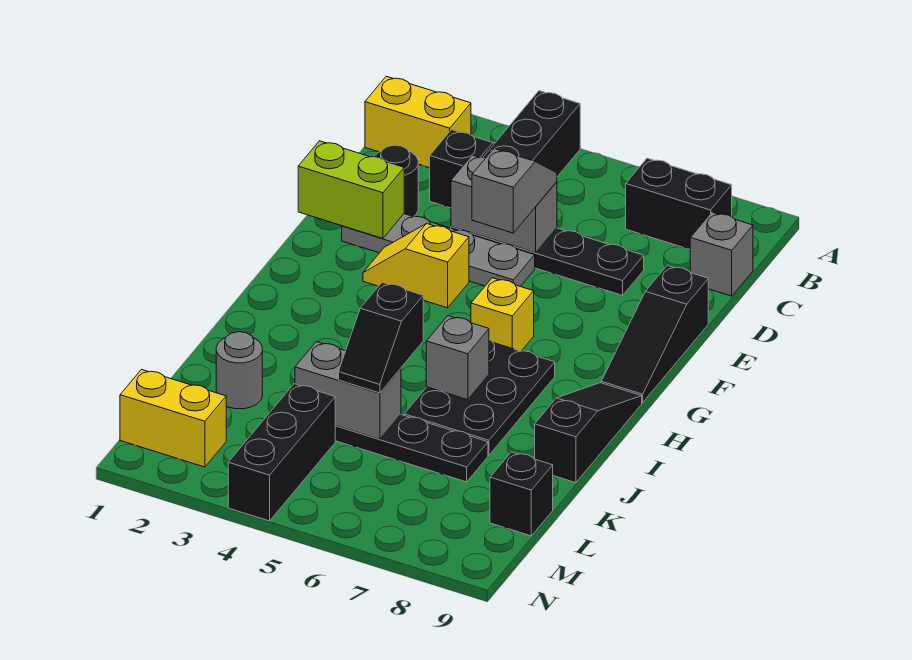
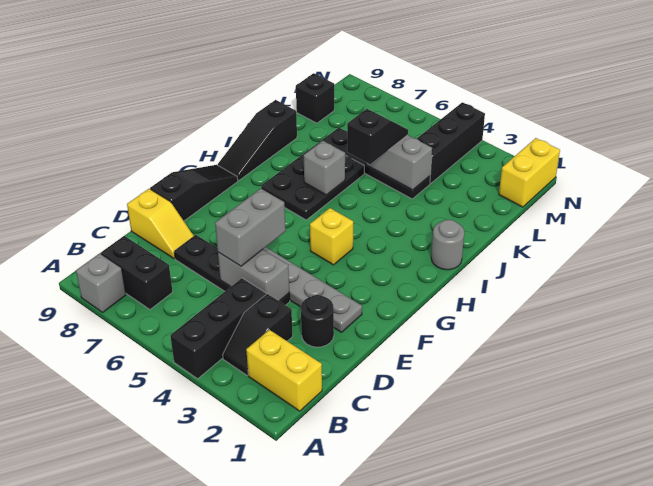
grey 1x1 brick [690,212,753,296] -> grey 1x1 brick moved to [76,253,126,312]
grey 1x2 slope [472,149,557,233] -> grey 1x2 brick [215,188,286,266]
lime 1x2 brick [298,141,404,238] -> none
yellow 1x2 slope [363,224,469,308] -> yellow 1x2 slope moved to [127,189,194,259]
yellow 1x1 brick [471,278,534,351] -> yellow 1x1 brick moved to [310,208,353,265]
grey 1x1 round brick [216,332,262,409] -> grey 1x1 round brick moved to [431,220,464,270]
yellow 1x2 brick [120,370,226,467] -> yellow 1x2 brick turned to [499,138,560,207]

